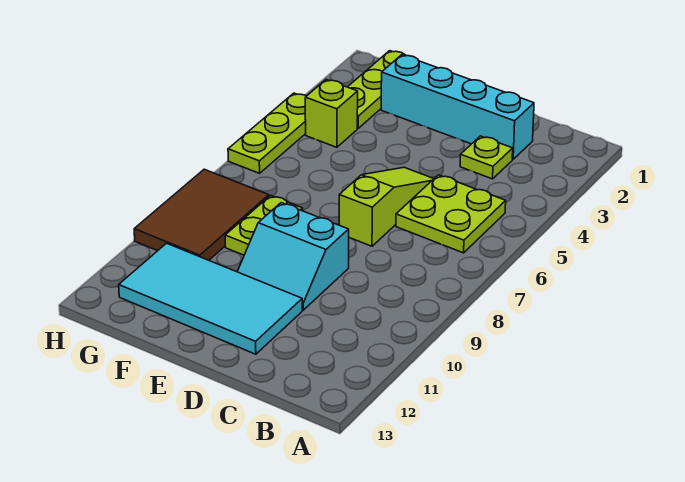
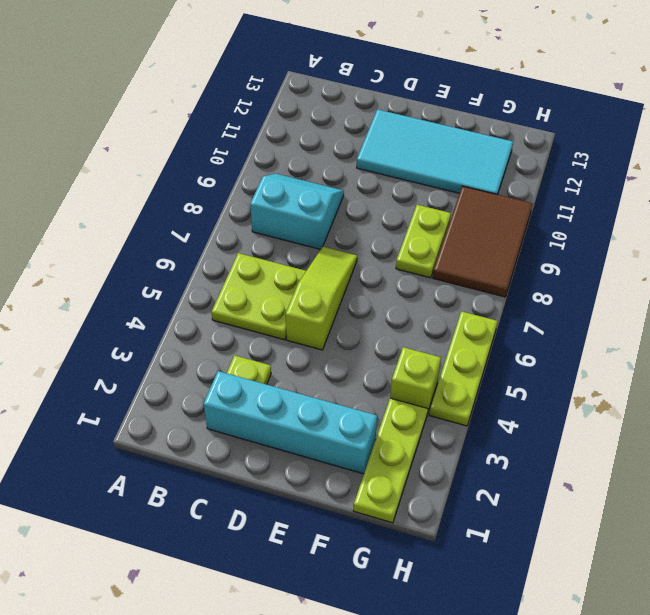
lime 1x3 slope [339,167,434,246] -> lime 1x3 slope turned to [286,247,357,350]
cyan 2x2 slope [237,203,349,310] -> cyan 2x2 slope moved to [250,174,344,249]

